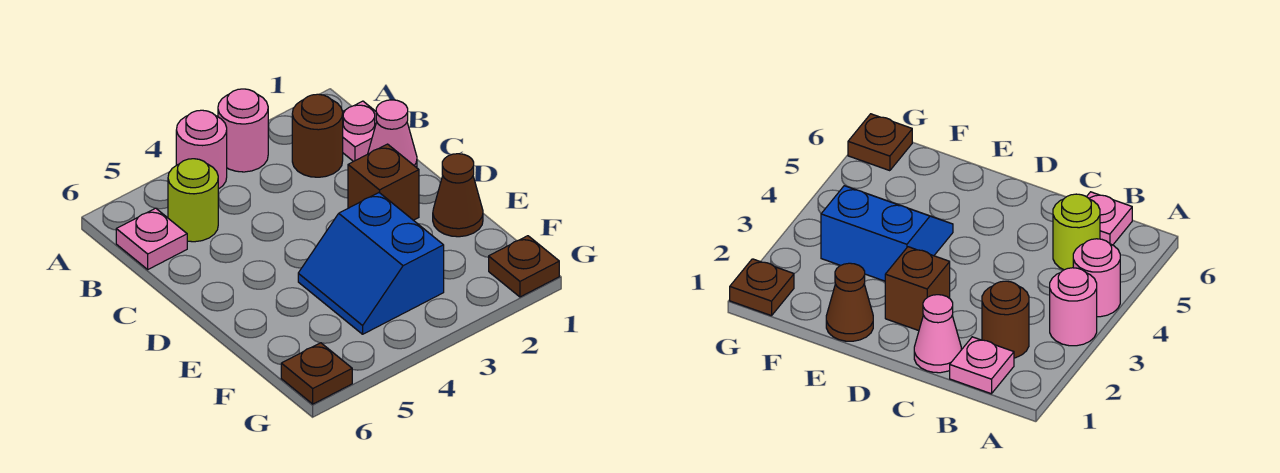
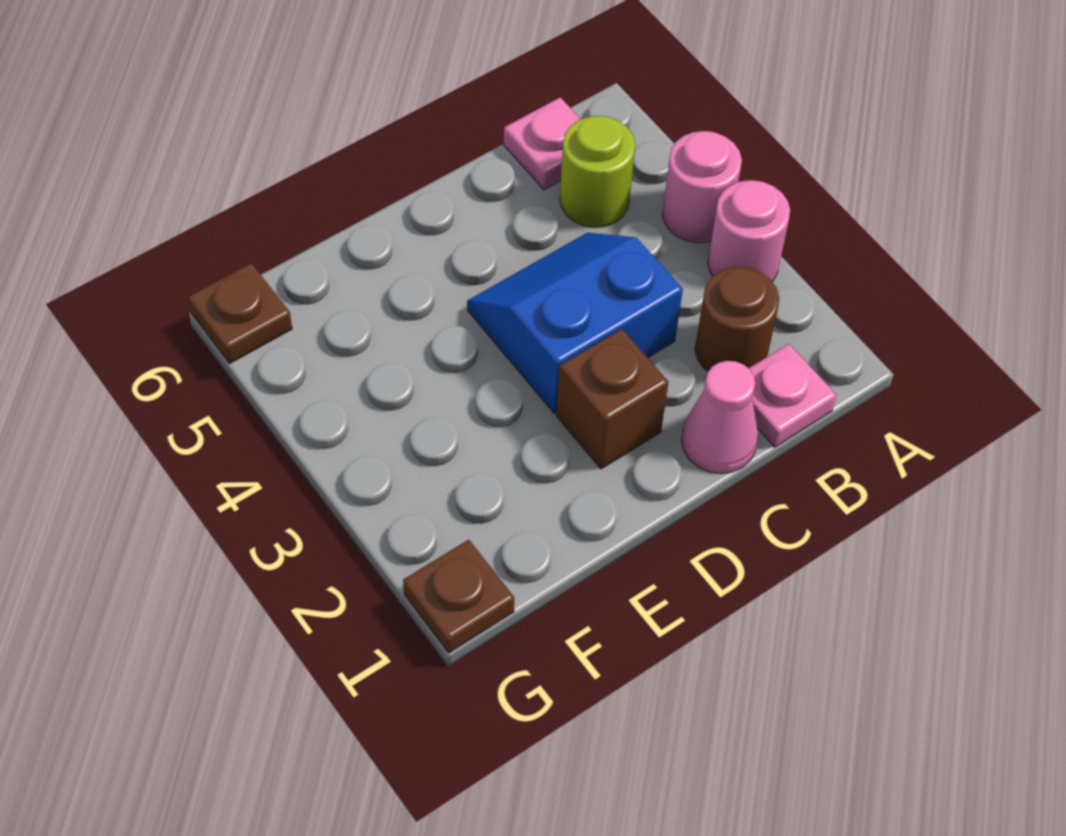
brown 1x1 cone [433,154,483,237] -> none
blue 2x2 slope [298,193,444,334] -> blue 2x2 slope moved to [467,233,683,413]

